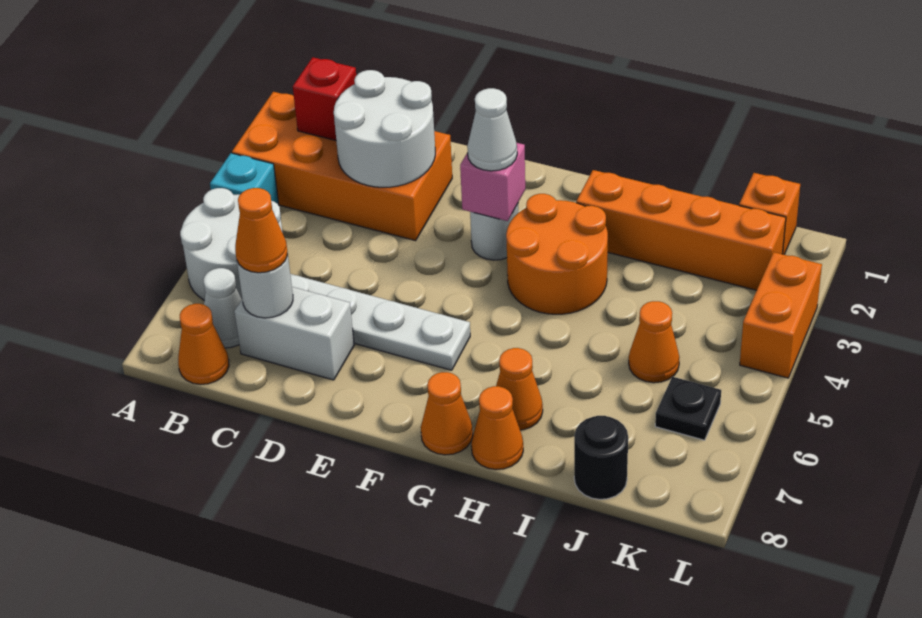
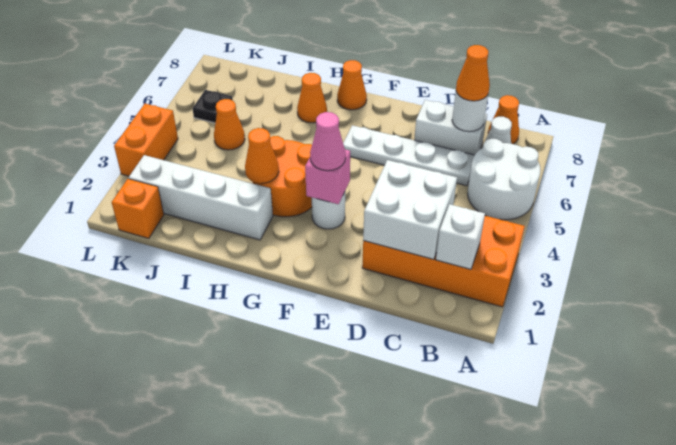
cyan 1x1 brick [210,153,279,205] -> none
red 1x1 brick [293,57,356,140] -> white 1x1 brick [436,204,485,269]
white 2x2 round brick [334,70,435,187] -> white 2x2 brick [363,160,457,259]
white 1x1 cone [467,88,517,171] -> pink 1x1 cone [310,112,346,171]
orange 1x4 brick [576,170,786,290] -> white 1x4 brick [129,155,273,240]
orange 1x1 cone [471,386,523,470] -> orange 1x1 cone moved to [245,128,279,183]
black 1x1 round brick [574,416,628,499] -> none

